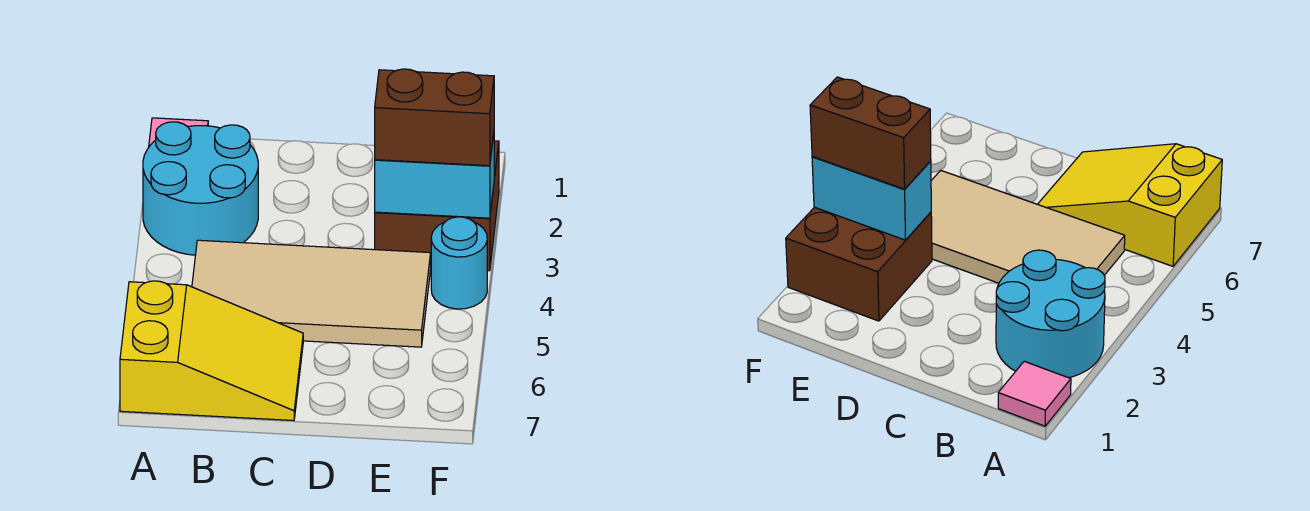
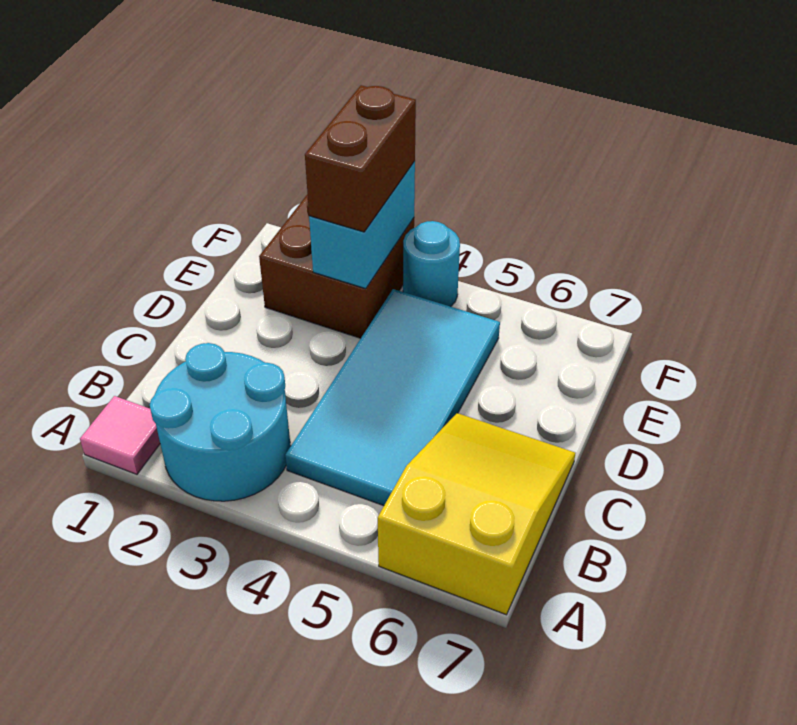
tan 2x4 tile [192,240,431,347] -> cyan 2x4 tile [285,289,500,506]

